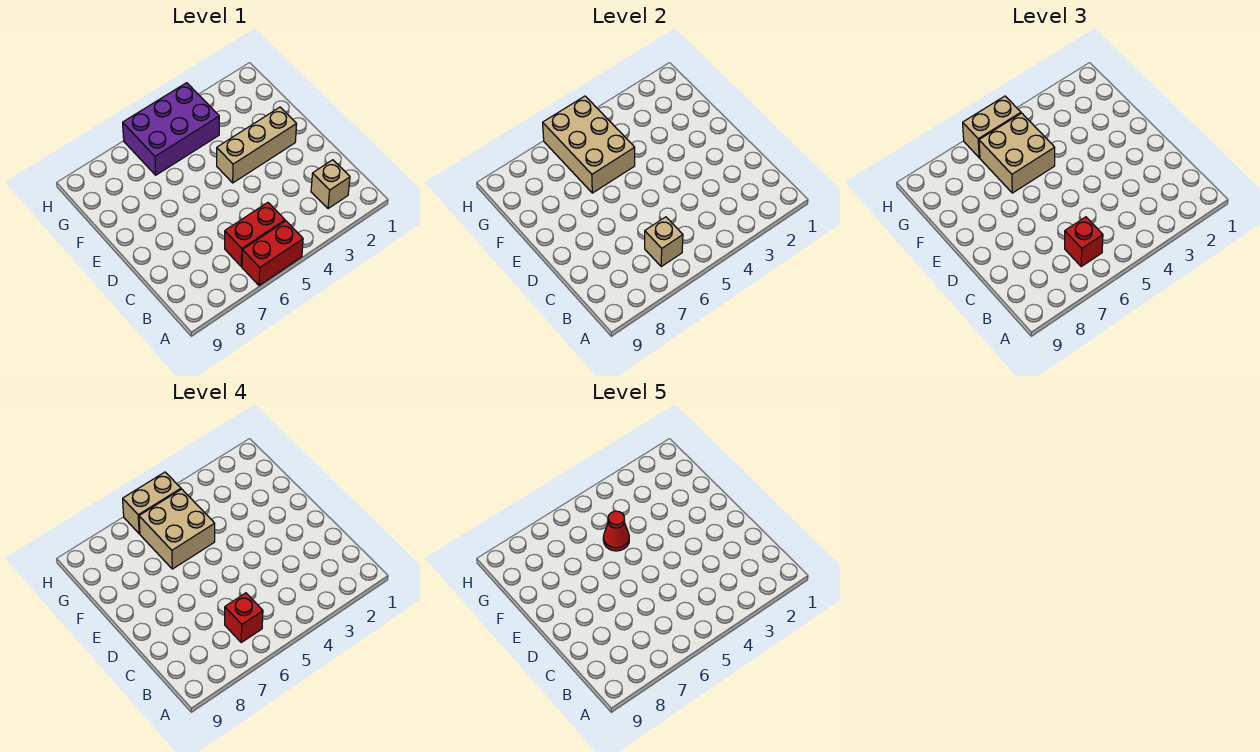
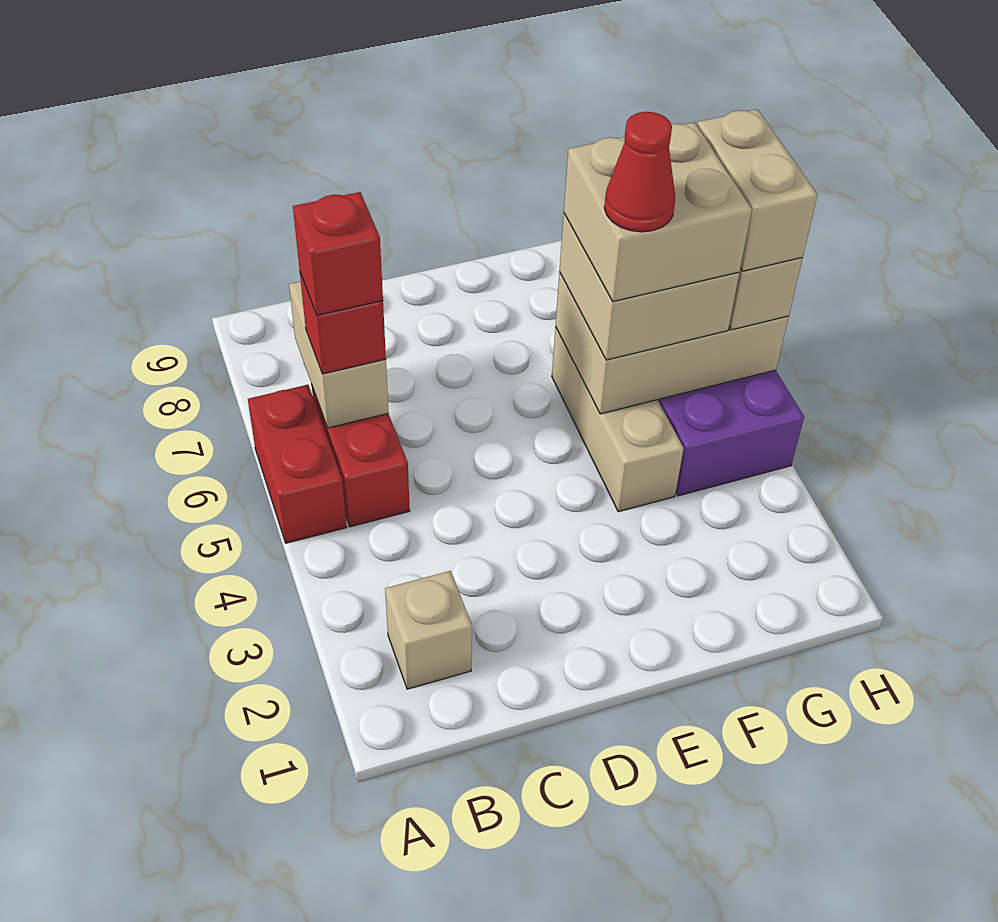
tan 1x1 brick [645,217,683,266] -> tan 1x2 brick [289,281,389,428]
tan 1x3 brick [217,107,297,183] -> tan 1x3 brick moved to [552,327,684,512]

